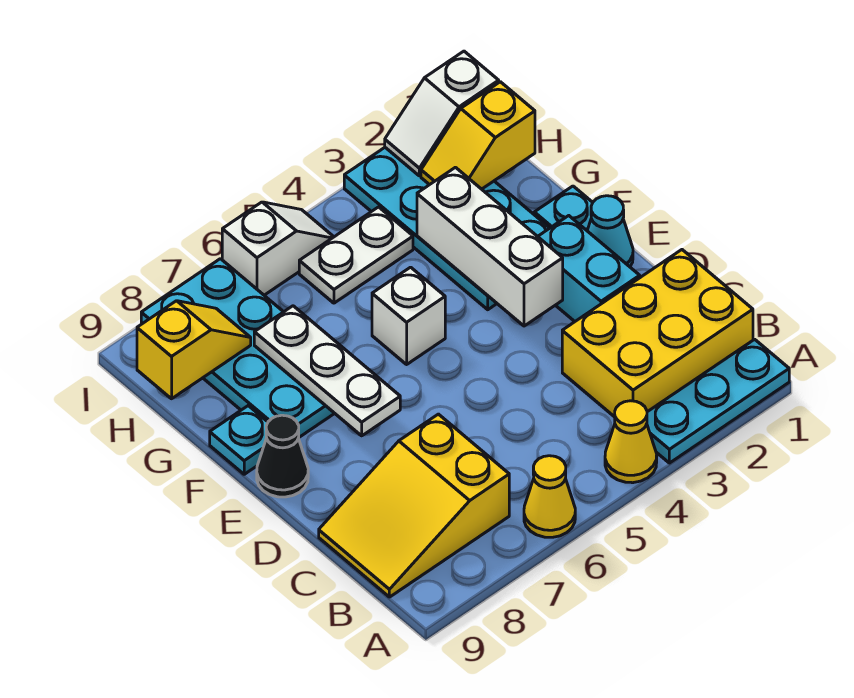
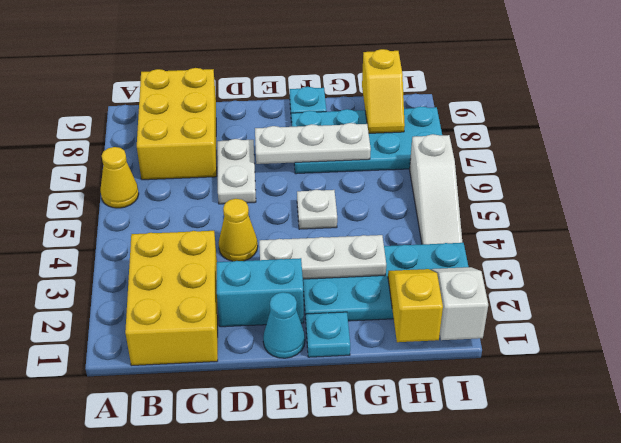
cyan 1x3 plate [647,339,789,463] -> none
yellow 1x1 cone [605,401,657,483] -> yellow 1x1 cone moved to [219,199,258,261]
yellow 2x3 slope [319,414,509,597] -> yellow 2x3 brick [137,68,217,180]
white 1x3 brick [417,167,563,326] -> white 1x3 plate [259,235,386,279]
black 1x1 cone [257,415,308,497] -> none
white 1x1 brick [372,267,445,364] -> white 1x1 plate [297,190,337,229]
white 1x2 plate [299,207,413,303] -> white 1x2 plate moved to [217,139,256,204]
white 1x2 slope [222,202,333,295] -> white 1x3 slope [410,134,462,244]

